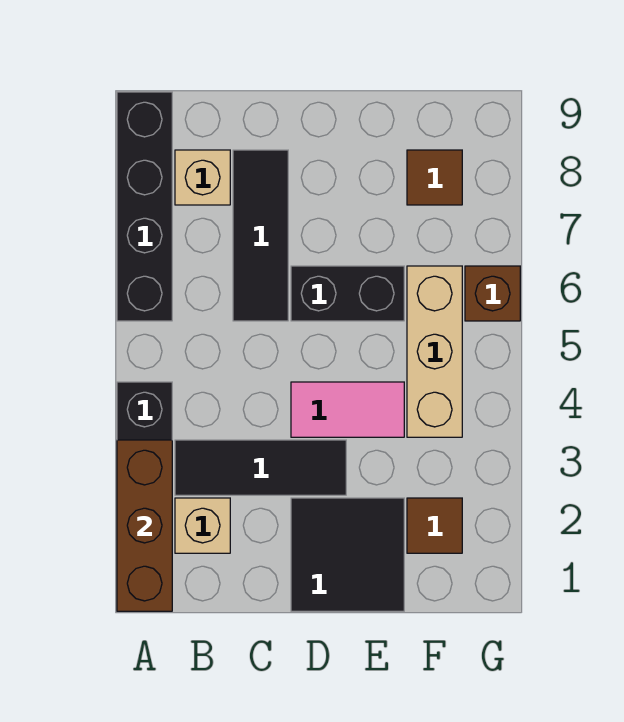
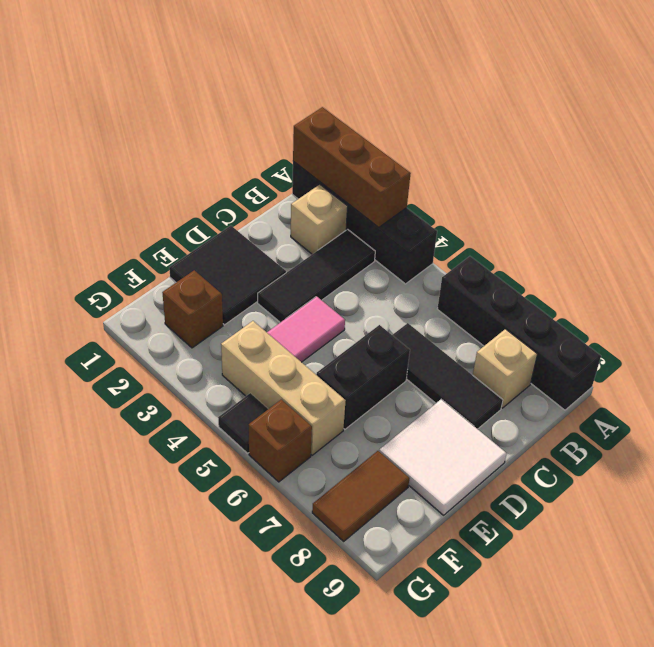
none -> white 2x2 tile [379,399,507,515]
brown 1x1 tile [407,498,462,553] -> brown 1x1 brick [162,270,223,348]
brown 1x1 tile [407,150,462,205] -> brown 1x2 tile [312,451,410,541]
none -> black 1x1 tile [218,393,268,453]

